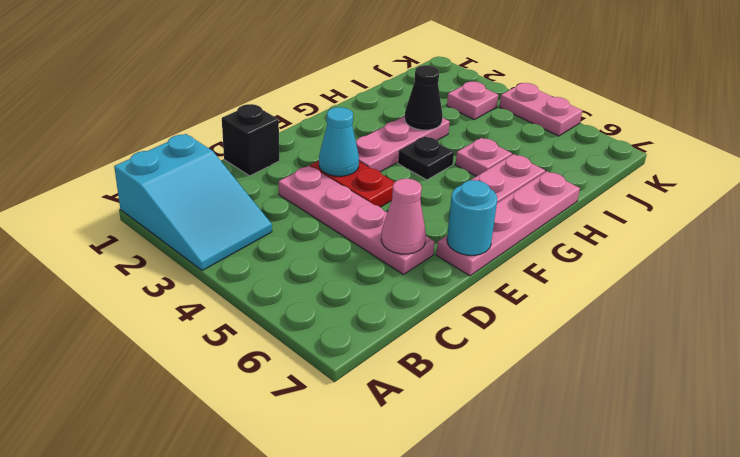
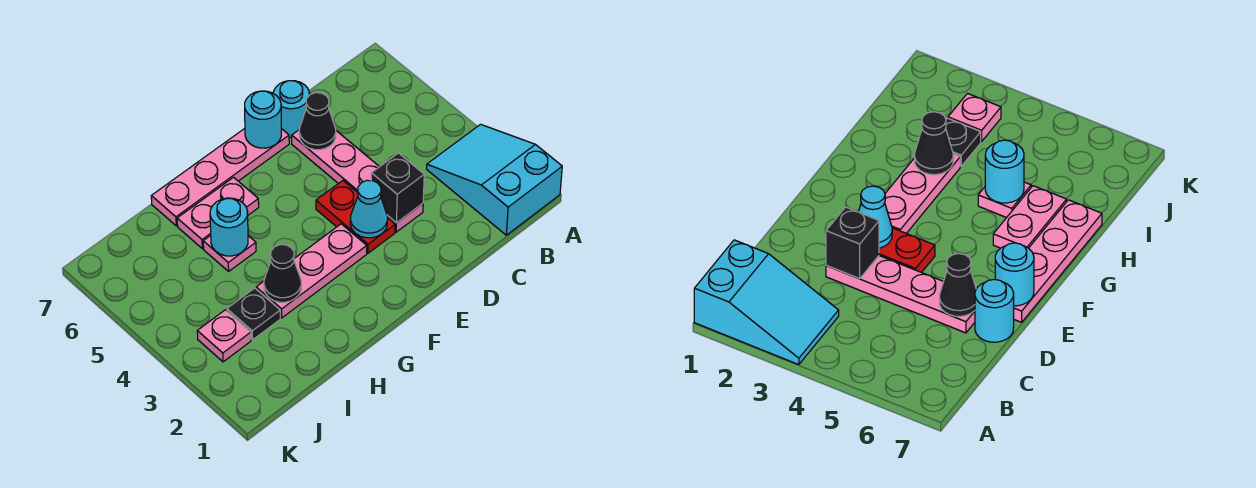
black 1x1 brick [222,104,280,176] -> black 1x1 brick moved to [371,153,424,223]
pink 1x1 cone [381,179,426,254] -> black 1x1 cone [299,93,336,150]
none -> cyan 1x1 round brick [273,81,310,137]
black 1x1 plate [398,136,454,180] -> black 1x1 plate moved to [227,288,280,340]
none -> cyan 1x1 round brick [210,198,248,256]
pink 1x2 plate [499,83,582,136] -> none

